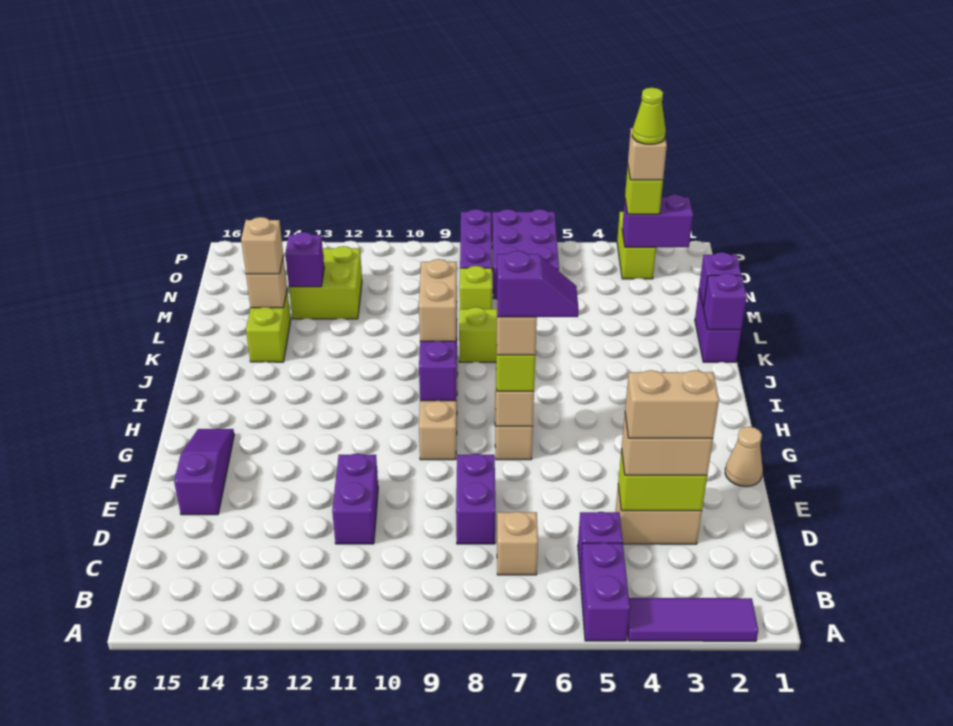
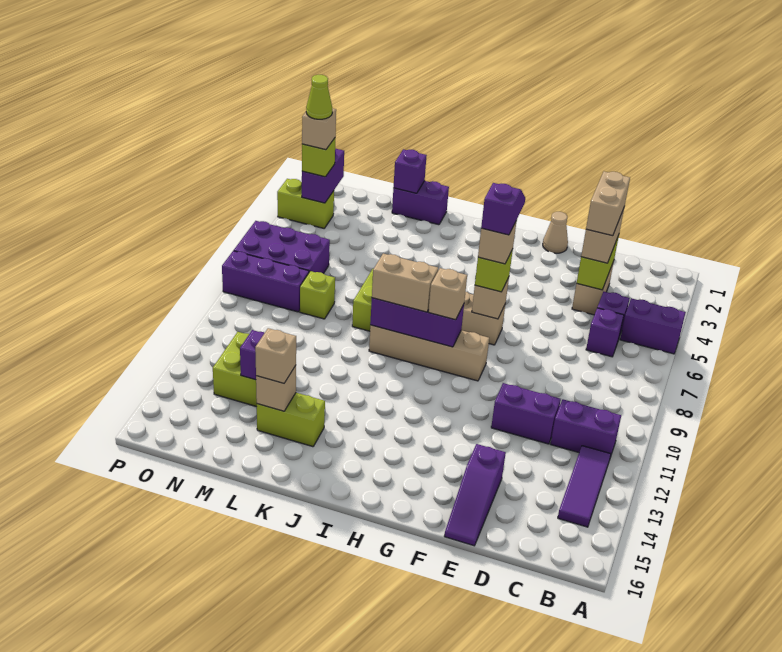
purple 1x3 tile [627,598,758,641] -> purple 1x3 tile moved to [558,446,611,527]
tan 1x1 brick [497,512,538,575] -> tan 1x1 brick moved to [428,268,467,320]
purple 1x2 brick [456,454,495,544] -> purple 1x2 brick moved to [551,399,621,458]
purple 1x3 slope [174,429,234,515] -> purple 1x3 slope turned to [444,444,506,546]
purple 1x1 brick [703,273,747,330] -> purple 1x1 brick moved to [586,308,624,357]

